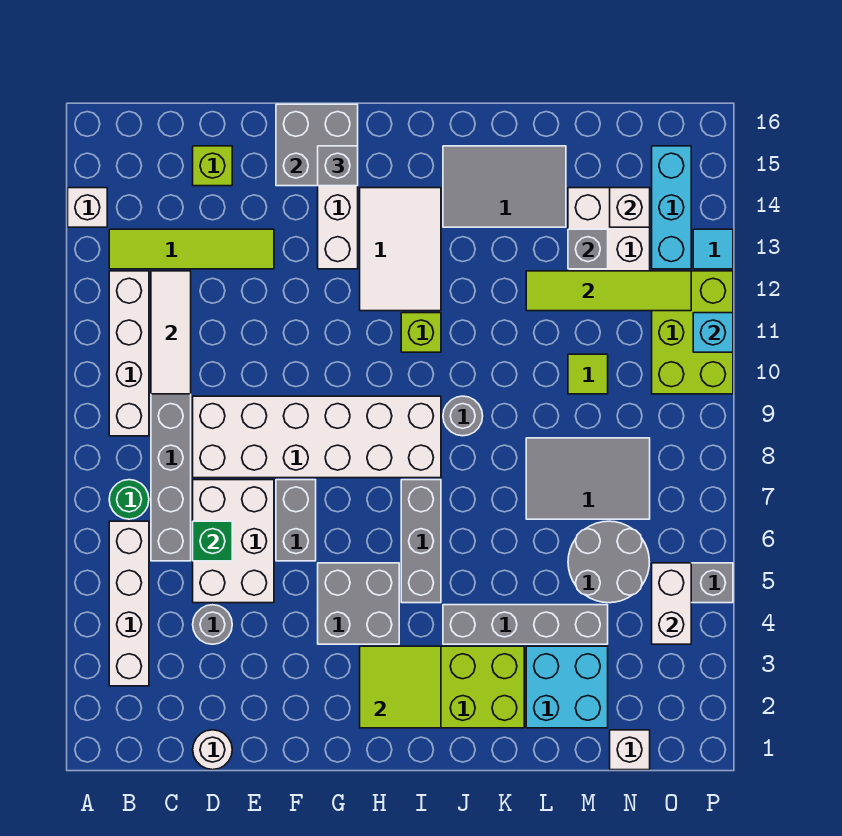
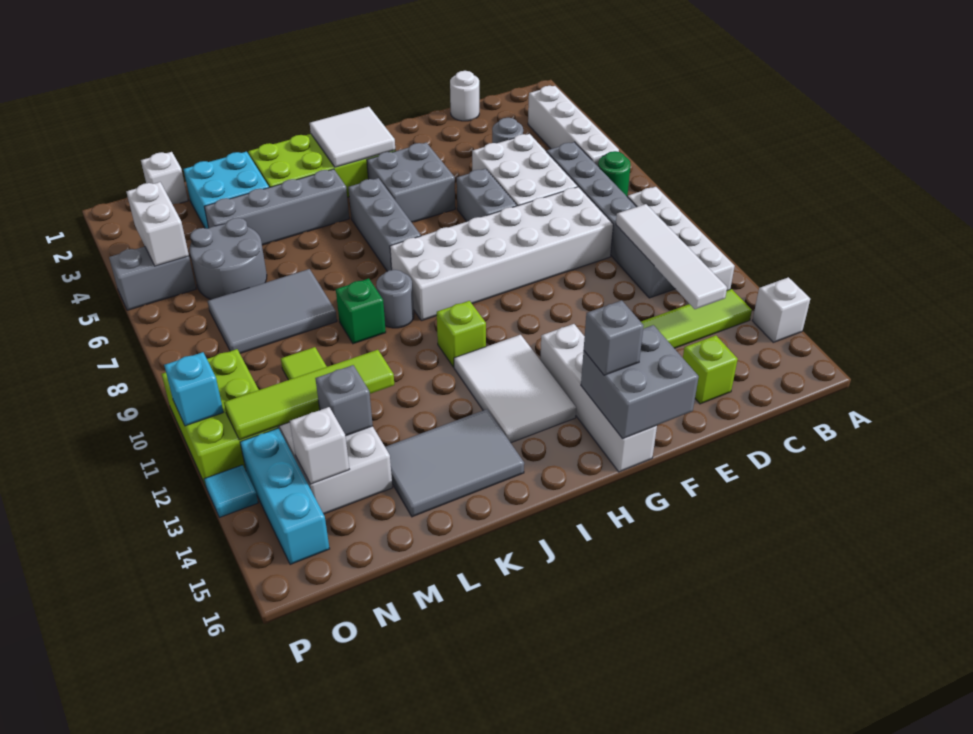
white 1x3 tile [151,271,191,394] -> white 1x4 tile [616,204,727,309]
green 1x1 brick [193,521,232,561] -> green 1x1 brick moved to [336,279,386,344]
lime 2x2 tile [360,646,441,728] -> white 2x2 tile [310,107,395,167]

